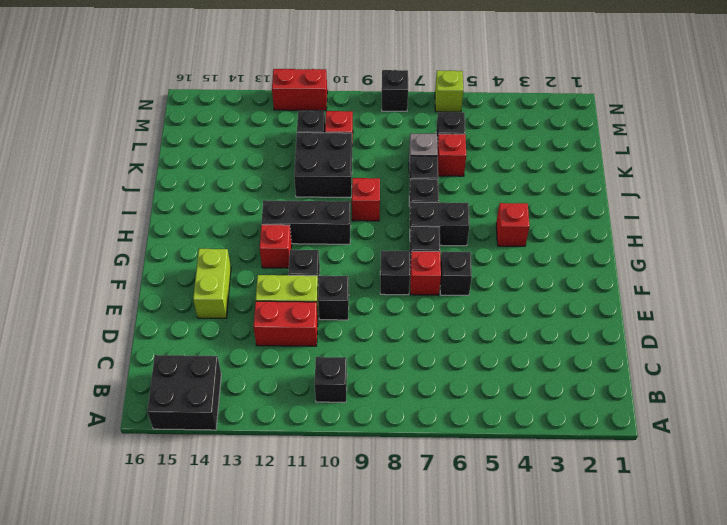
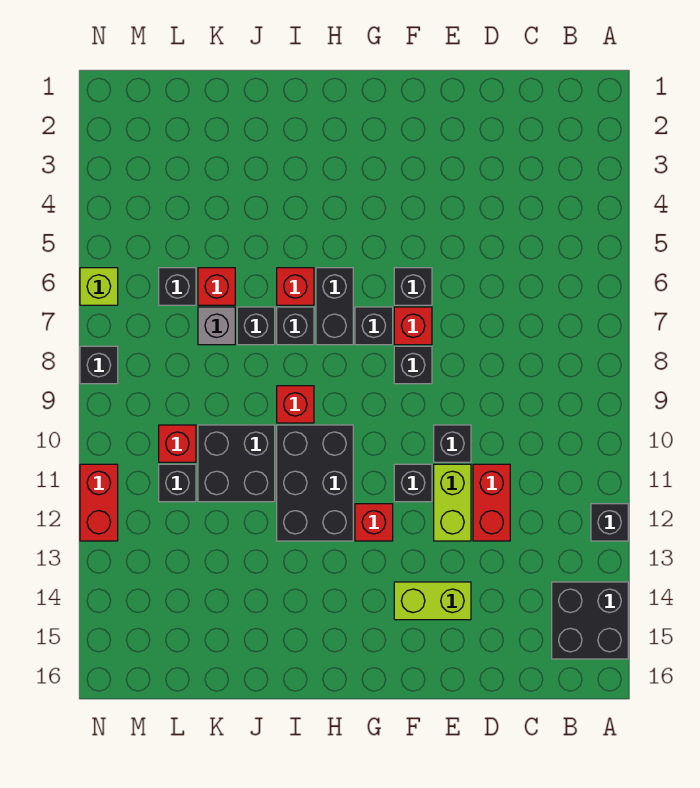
black 1x1 brick [315,357,347,402] -> black 1x1 brick moved to [591,504,628,541]
red 1x1 brick [496,203,529,246] -> red 1x1 brick moved to [277,268,314,305]
black 1x3 brick [261,200,351,244] -> black 2x3 brick [277,425,353,541]

